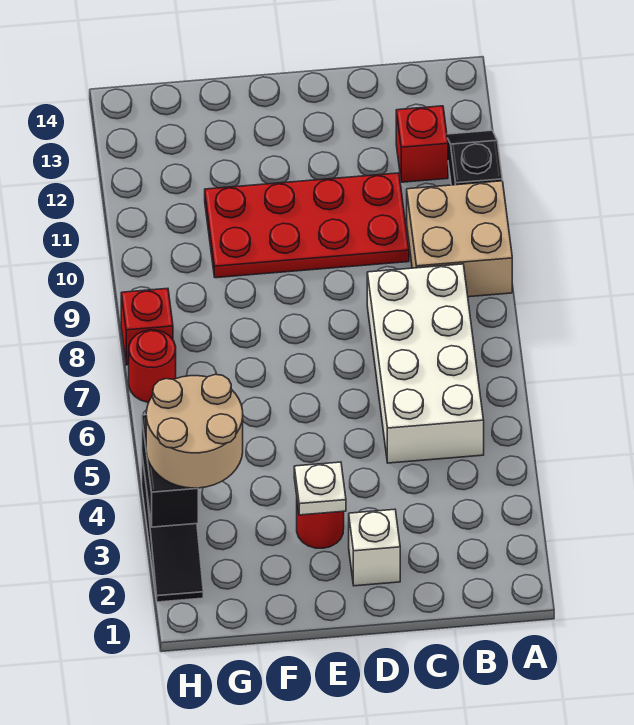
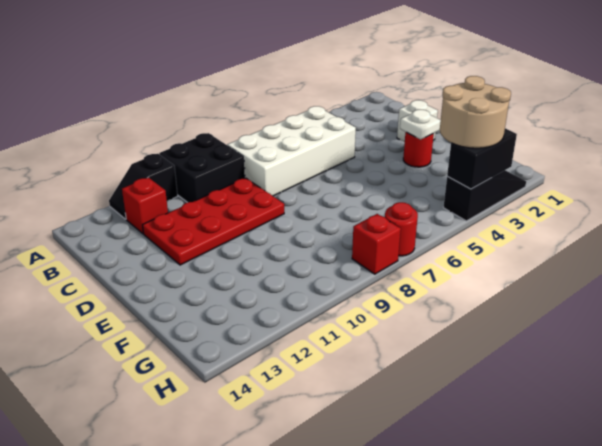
tan 2x2 brick [407,181,512,297] -> black 2x2 brick [159,133,245,202]
red 2x4 plate [205,173,409,278] -> red 2x4 plate turned to [143,178,284,265]

